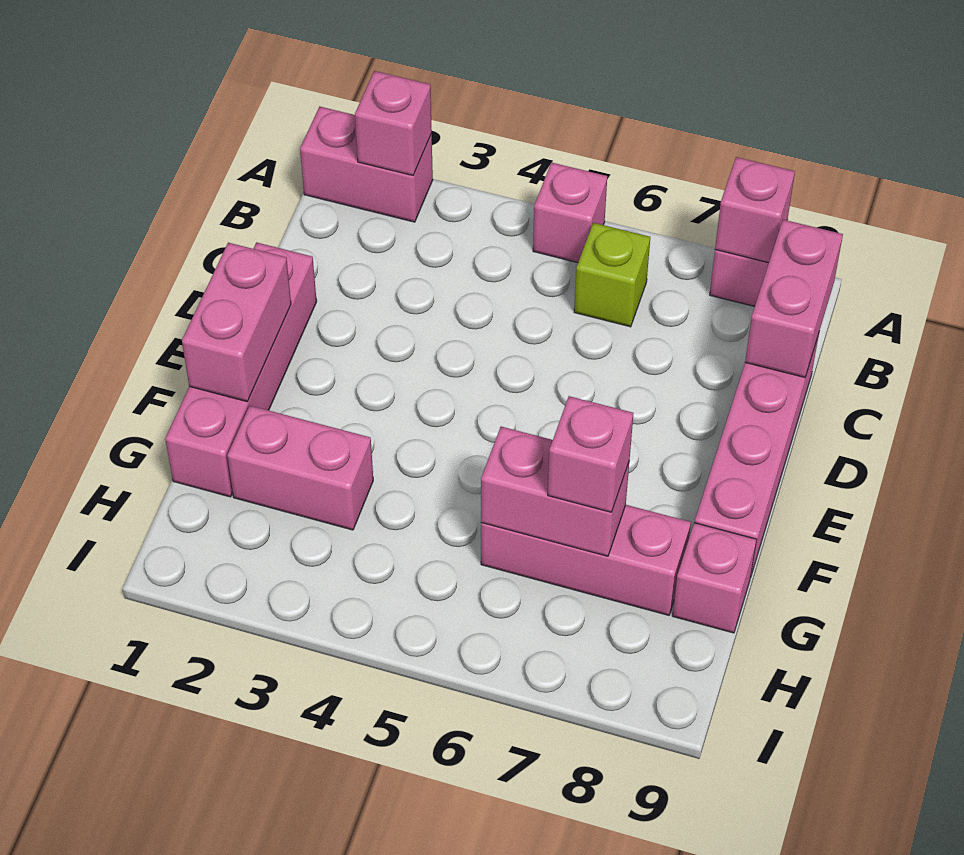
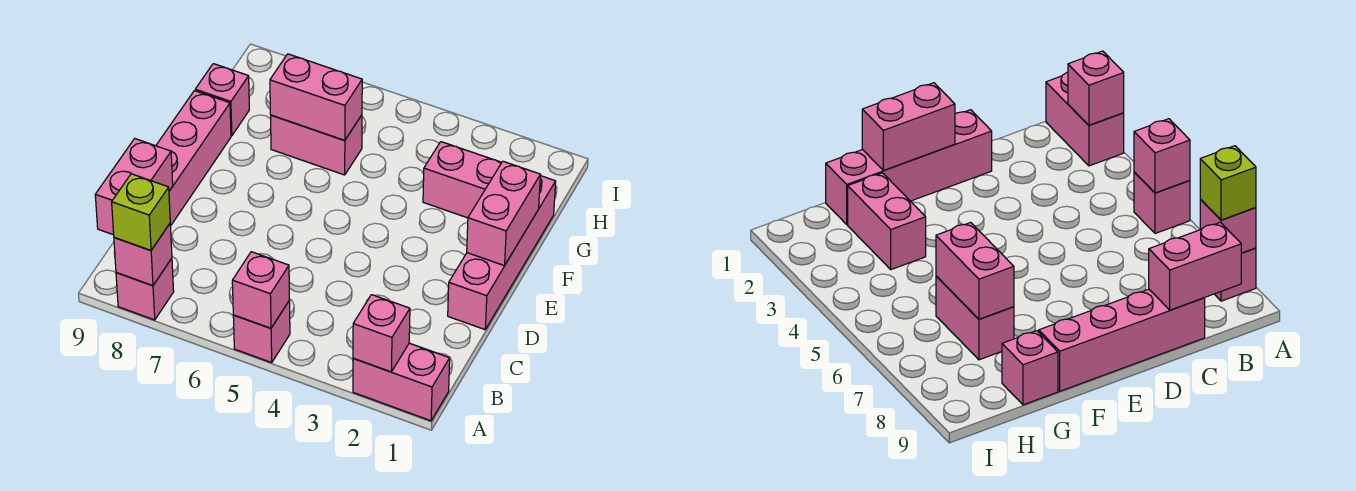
lime 1x1 brick [574,223,650,327] -> lime 1x1 brick moved to [112,174,170,250]
pink 1x3 brick [481,505,691,615] -> pink 1x2 brick [271,115,362,175]
pink 1x1 brick [548,396,633,512] -> pink 1x1 brick moved to [232,252,290,328]

